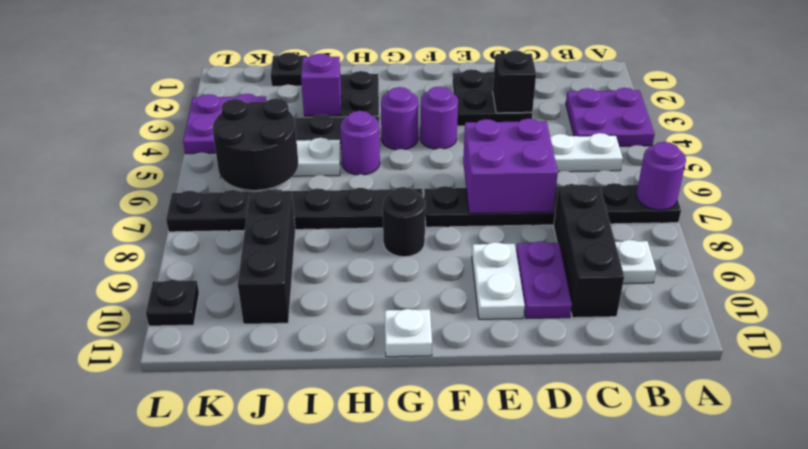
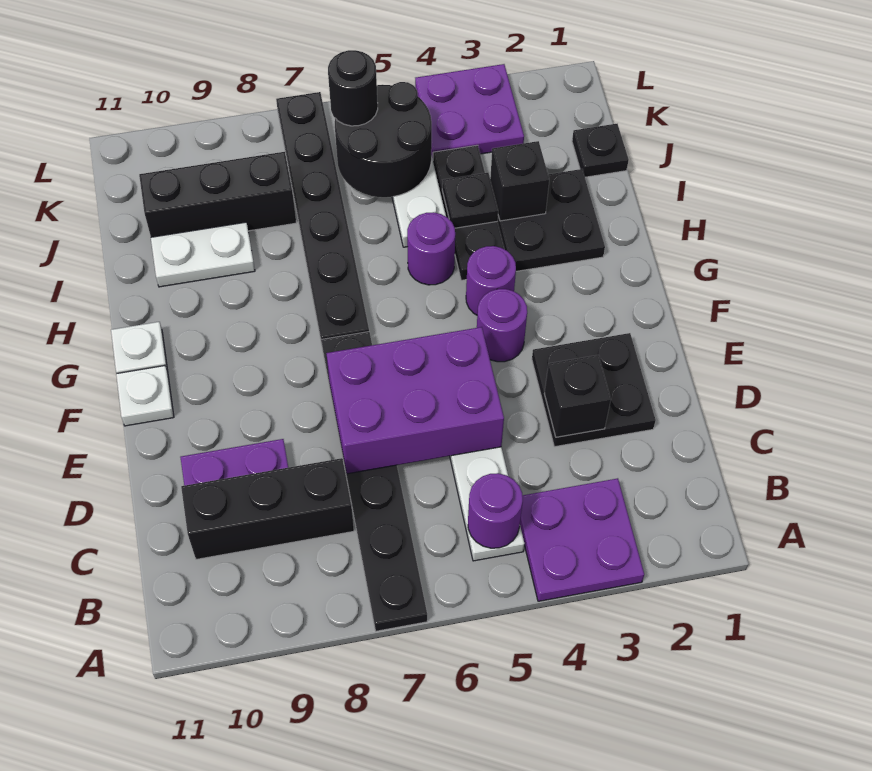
purple 1x1 round brick [637,142,686,210] -> purple 1x1 round brick moved to [468,473,523,548]
white 1x1 plate [615,240,656,284] -> white 1x1 plate moved to [116,366,174,426]
purple 2x2 brick [463,119,558,214] -> purple 2x3 brick [326,327,504,474]
white 1x2 plate [472,242,525,319] -> white 1x2 plate moved to [151,222,255,287]
black 1x1 round brick [383,187,425,257] -> black 1x1 round brick moved to [328,50,378,126]
purple 1x1 brick [301,53,341,116] -> black 1x1 brick [490,141,549,221]
black 1x1 plate [146,280,199,326] -> black 1x1 plate moved to [442,173,498,228]

